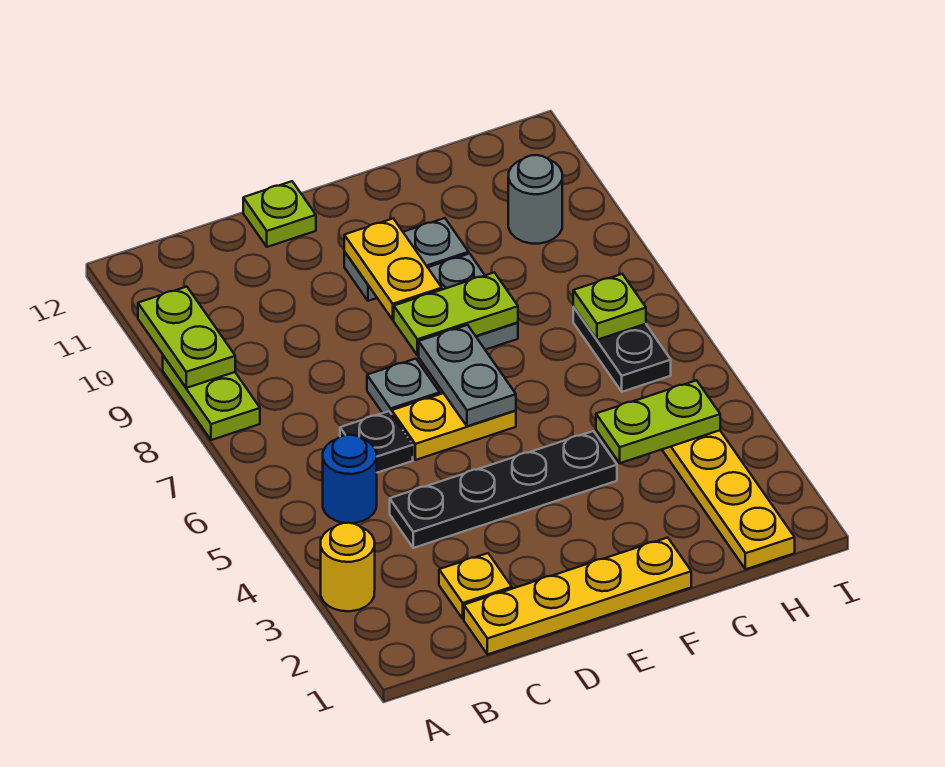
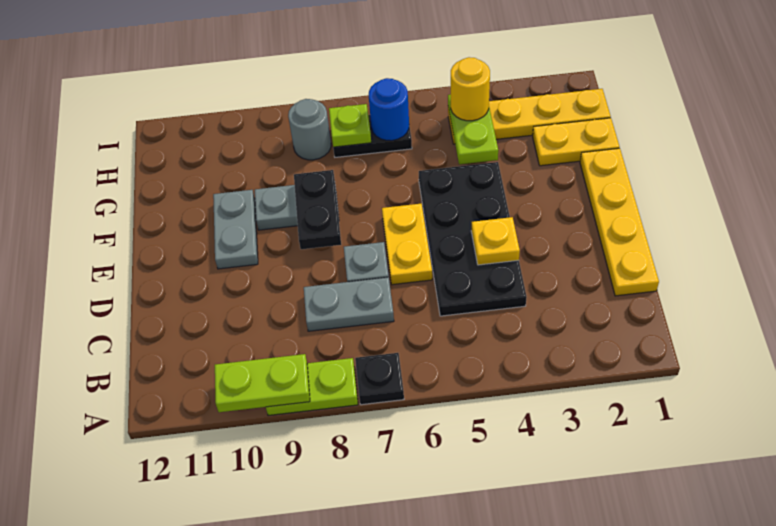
yellow 1x1 round brick [321,523,375,611] -> yellow 1x1 round brick moved to [451,57,490,121]
blue 1x1 round brick [323,435,377,523] -> blue 1x1 round brick moved to [369,78,409,141]
yellow 1x1 plate [439,553,512,619] -> yellow 1x1 plate moved to [471,217,520,265]
black 1x4 plate [390,431,617,548] -> black 2x4 plate [419,162,527,316]
black 1x1 plate [340,411,413,473] -> black 1x1 plate moved to [355,353,404,405]
lime 1x1 plate [243,181,316,247] -> none
grey 1x2 plate [419,325,516,426] -> grey 1x2 plate moved to [304,277,394,331]
lime 1x2 plate [394,272,518,355] -> black 1x2 plate [294,170,341,249]
yellow 1x2 plate [344,219,442,320] -> yellow 1x2 plate moved to [533,118,619,166]
grey 1x1 round brick [508,155,562,244] -> grey 1x1 round brick moved to [288,99,331,160]

